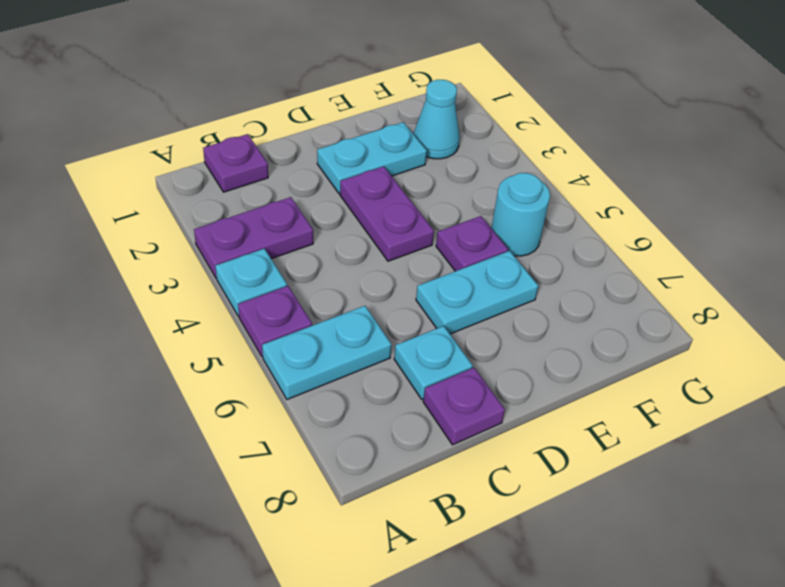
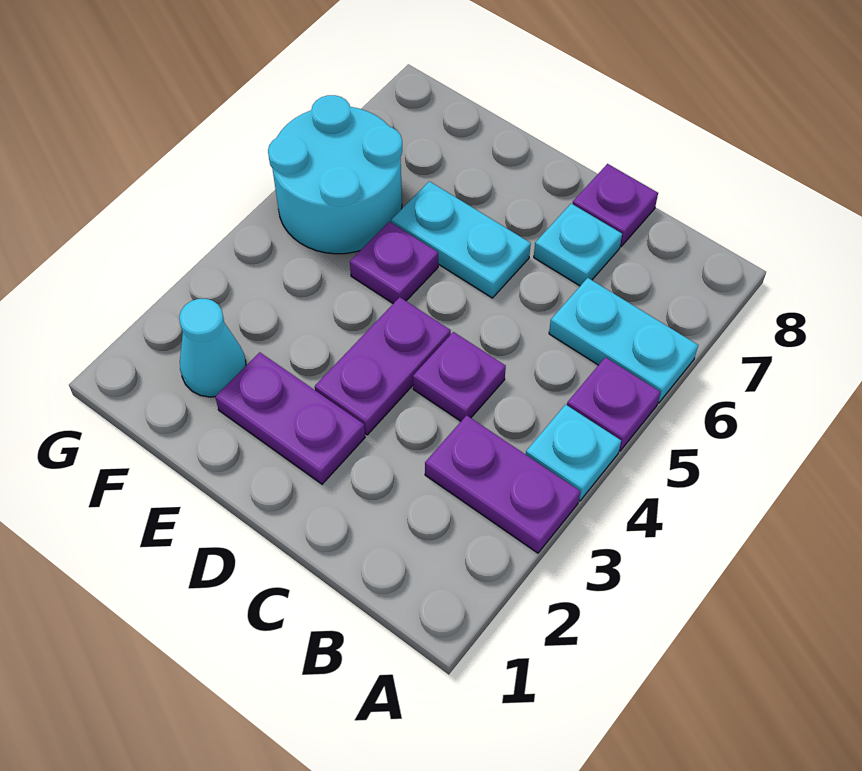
purple 1x1 plate [203,134,268,192] -> purple 1x1 plate moved to [413,332,506,421]
cyan 1x2 plate [317,122,427,194] -> purple 1x2 plate [215,352,365,484]
cyan 1x1 round brick [491,173,550,256] -> cyan 2x2 round brick [268,95,402,254]

